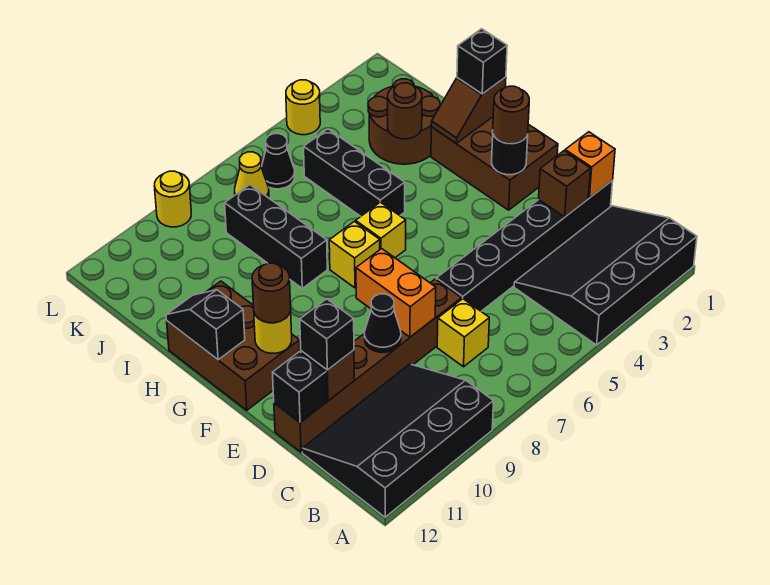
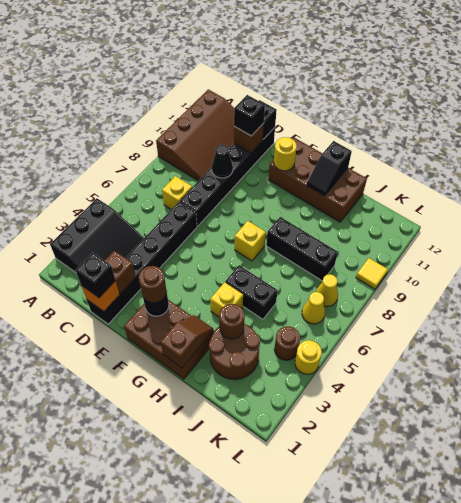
black 3x4 slope [514,206,697,345] -> black 3x3 slope [50,198,144,272]
black 3x4 slope [302,364,494,517] -> brown 3x4 slope [156,89,234,181]
brown 1x6 brick [274,279,462,452] -> black 1x6 brick [180,128,275,226]
orange 1x2 brick [356,249,436,337] -> none
brown 2x3 brick [167,281,300,410] -> brown 2x4 brick [268,138,367,222]
brown 1x1 round brick [252,263,291,323] -> brown 1x1 round brick moved to [274,326,300,360]
yellow 1x1 brick [356,202,406,258] -> yellow 1x1 brick moved to [210,282,243,317]
black 1x2 slope [166,290,245,360] -> black 1x2 slope turned to [307,141,352,196]
black 1x1 brick [457,29,507,94] -> black 1x1 brick moved to [76,253,116,298]
black 1x3 brick [304,129,405,216] -> black 1x2 brick [225,265,278,319]
black 1x1 cone [261,134,295,189] -> yellow 1x1 cone [302,292,325,324]
yellow 1x1 round brick [154,171,191,227] -> yellow 1x1 tile [356,258,388,289]

